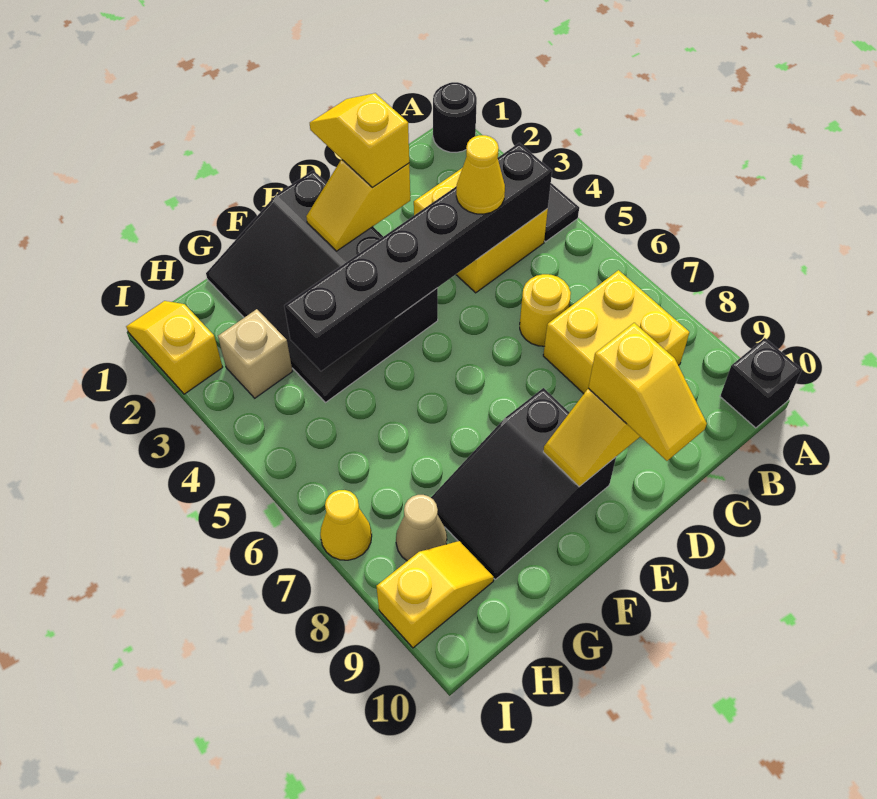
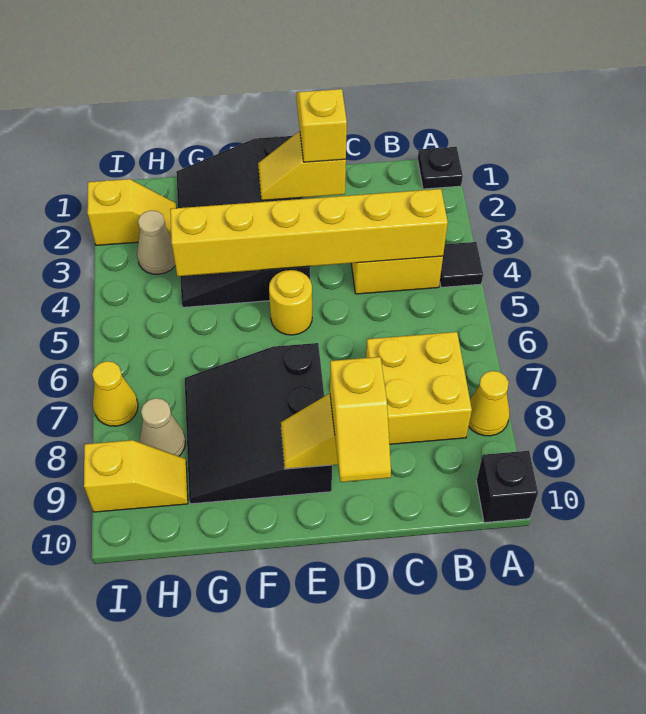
black 1x1 round brick [433,82,477,152] -> black 1x1 plate [418,147,463,189]
black 1x6 brick [284,143,552,371] -> yellow 1x6 brick [170,189,448,276]
yellow 1x1 cone [456,135,505,214] -> yellow 1x1 cone moved to [469,371,510,436]
yellow 1x1 round brick [520,274,571,346] -> yellow 1x1 round brick moved to [269,270,312,335]
black 2x3 slope [431,388,616,579] -> black 3x3 slope [185,343,332,504]
tan 1x1 brick [218,309,292,398] -> tan 1x1 cone [137,210,175,274]
yellow 1x2 slope [126,301,223,394] -> yellow 1x2 slope turned to [87,179,176,245]

